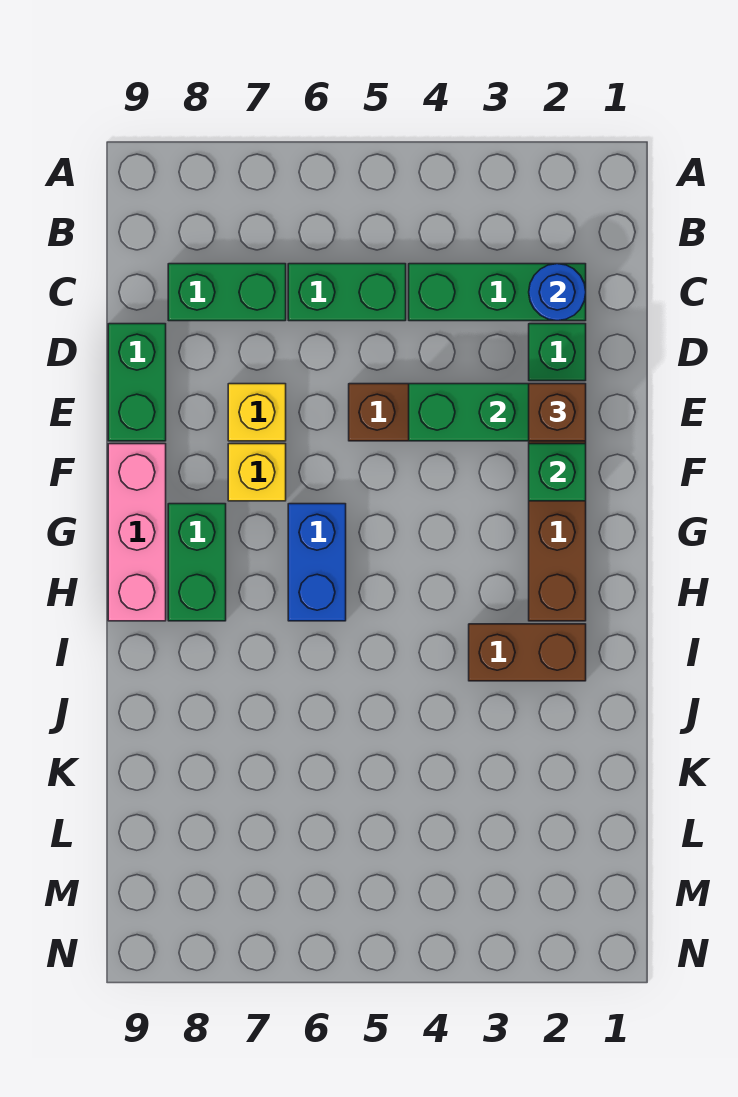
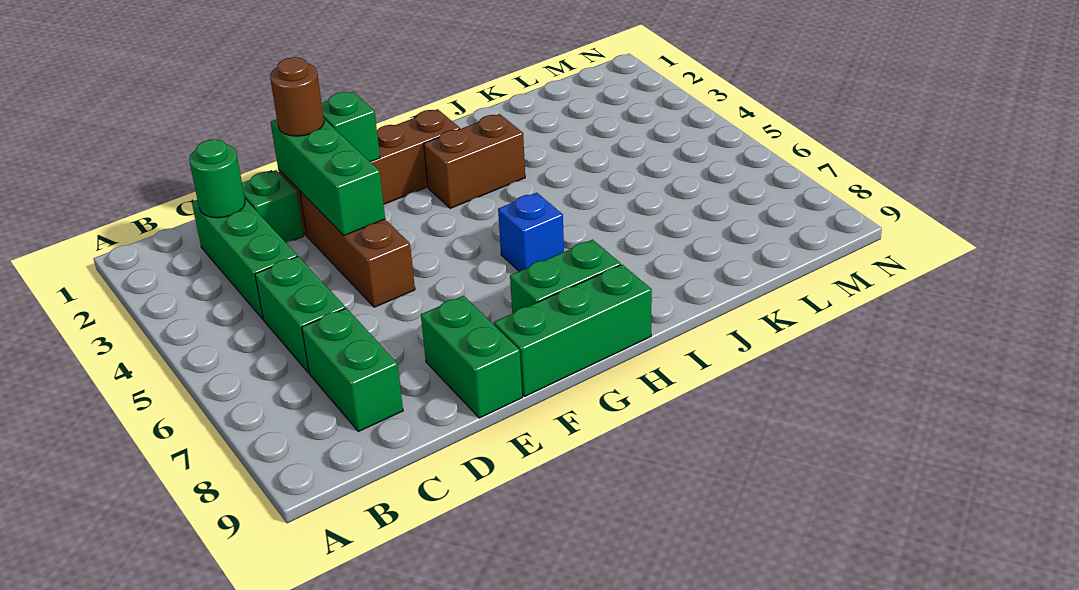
blue 1x1 round brick [529,264,586,321] -> green 1x1 round brick [189,139,245,218]
green 1x2 brick [108,324,166,441] -> green 1x2 brick turned to [421,296,522,418]
brown 1x1 brick [529,384,586,441] -> brown 1x1 round brick [270,57,324,136]
yellow 1x1 brick [228,384,286,441] -> none
yellow 1x1 brick [228,444,286,501] -> none
pink 1x3 brick [108,444,166,621] -> green 1x3 brick [494,265,652,396]
blue 1x2 brick [288,504,346,621] -> blue 1x1 brick [498,193,564,271]
brown 1x2 brick [469,624,586,681] -> brown 1x2 brick turned to [424,114,525,208]

